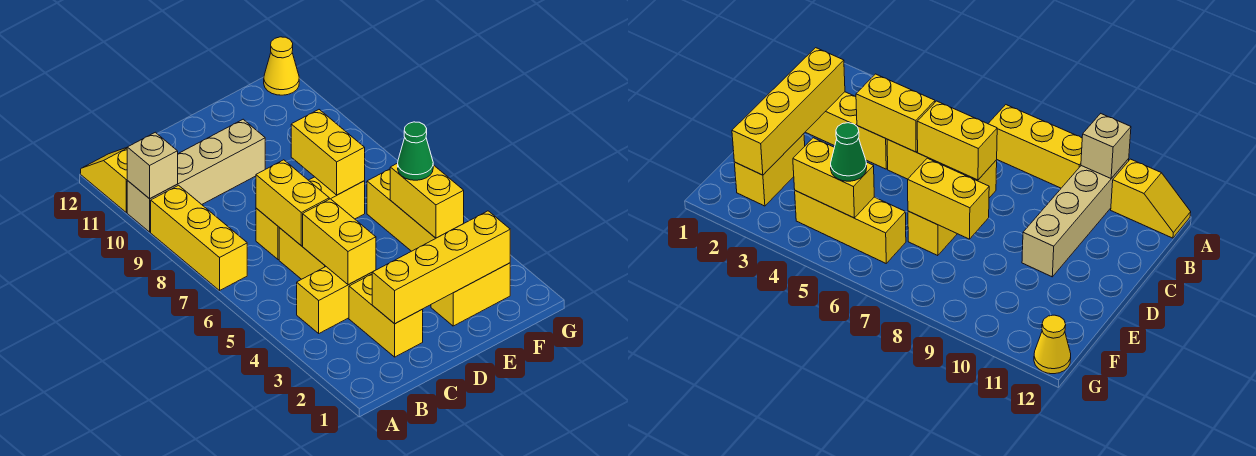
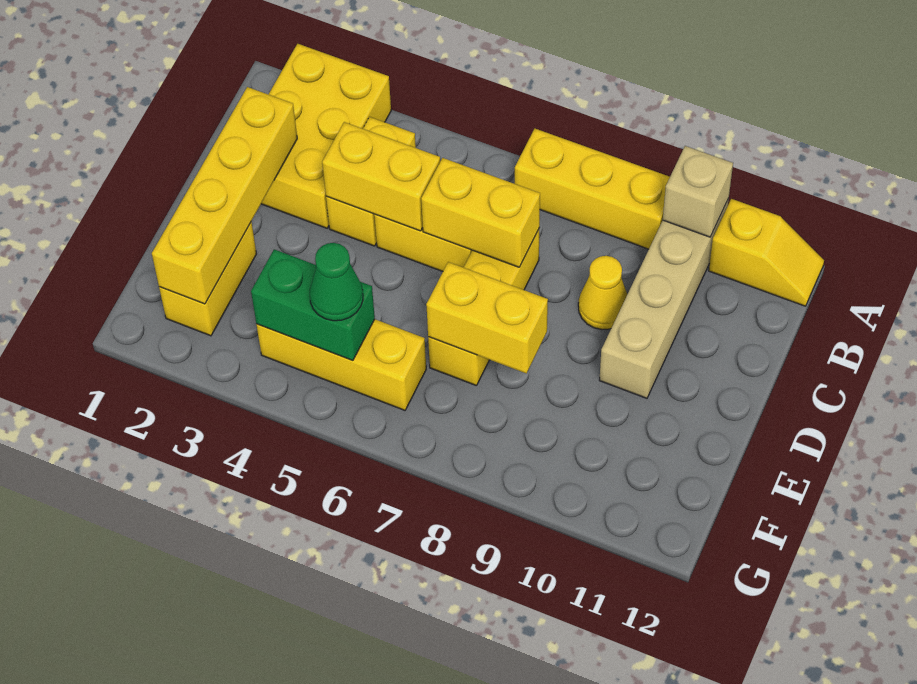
yellow 1x2 brick [349,274,423,357] -> yellow 2x3 brick [261,44,391,228]
yellow 1x2 brick [390,163,464,238] -> green 1x2 brick [251,249,375,361]
yellow 1x1 cone [264,37,299,95] -> yellow 1x1 cone moved to [578,256,627,330]

